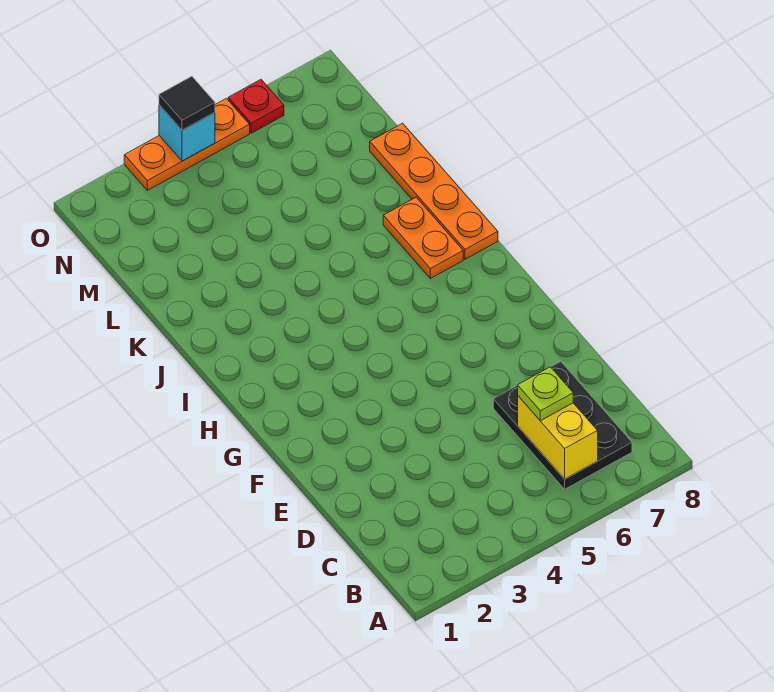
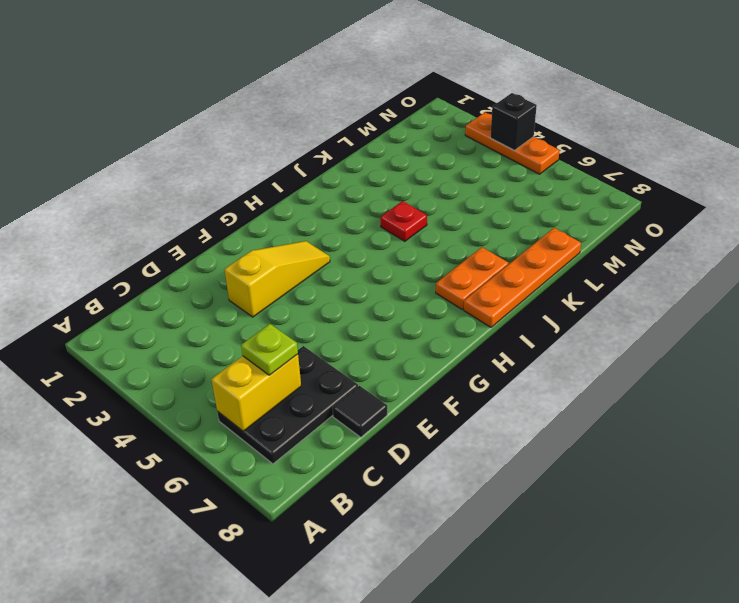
none -> yellow 1x3 slope [224,241,330,317]
cyan 1x1 brick [159,105,215,161] -> black 1x1 brick [490,93,537,150]
black 1x1 tile [159,76,215,130] -> black 1x1 tile moved to [332,386,387,437]
red 1x1 plate [228,80,284,133] -> red 1x1 plate moved to [380,201,427,241]

